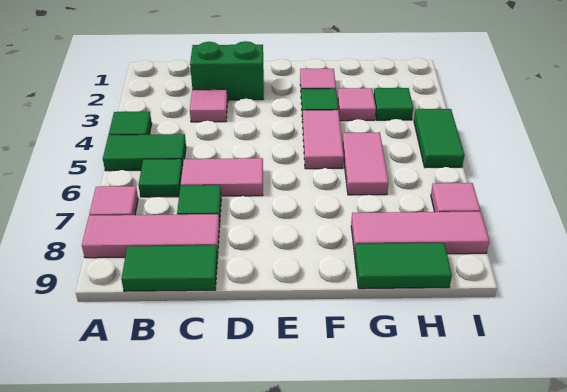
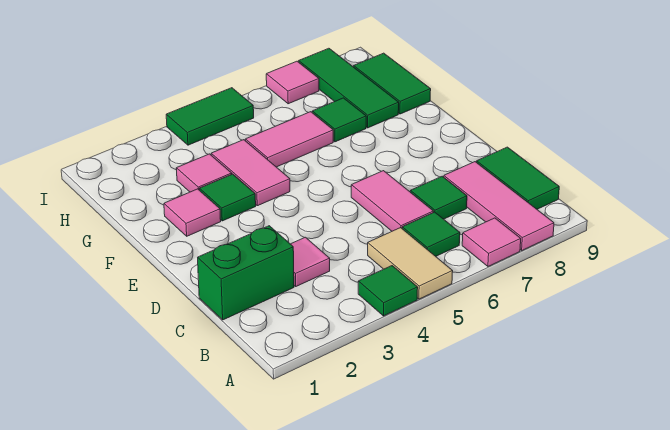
green 1x2 tile [103,134,186,171] -> tan 1x2 tile [368,228,453,299]
green 1x2 brick [190,41,264,100] -> green 1x2 brick turned to [198,226,294,320]
pink 1x2 tile [302,110,344,169] -> pink 1x2 tile turned to [211,140,290,206]
pink 1x3 tile [351,212,489,254] -> green 1x3 tile [299,48,399,128]
green 1x1 tile [374,88,413,120] -> green 1x1 tile moved to [312,98,366,142]

